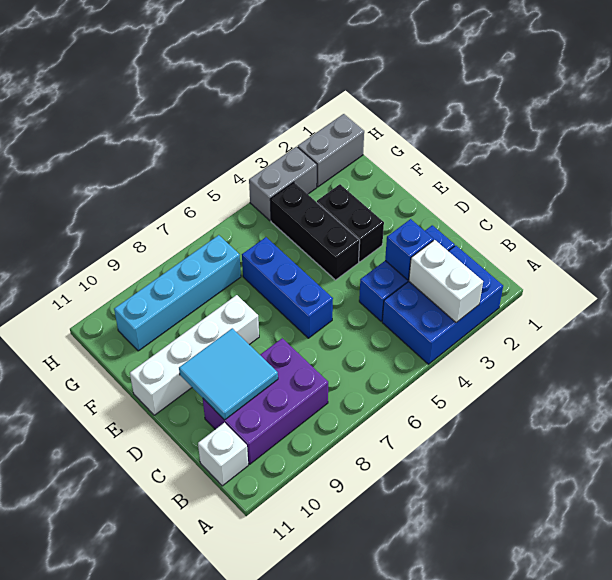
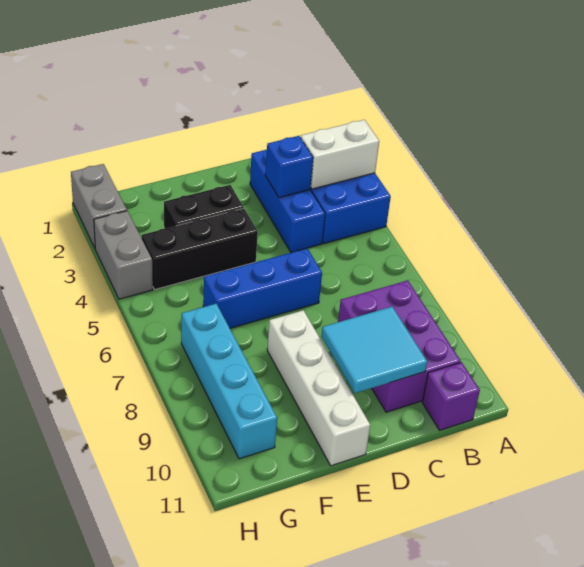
white 1x1 brick [198,423,248,486] -> purple 1x1 brick [422,362,480,430]

